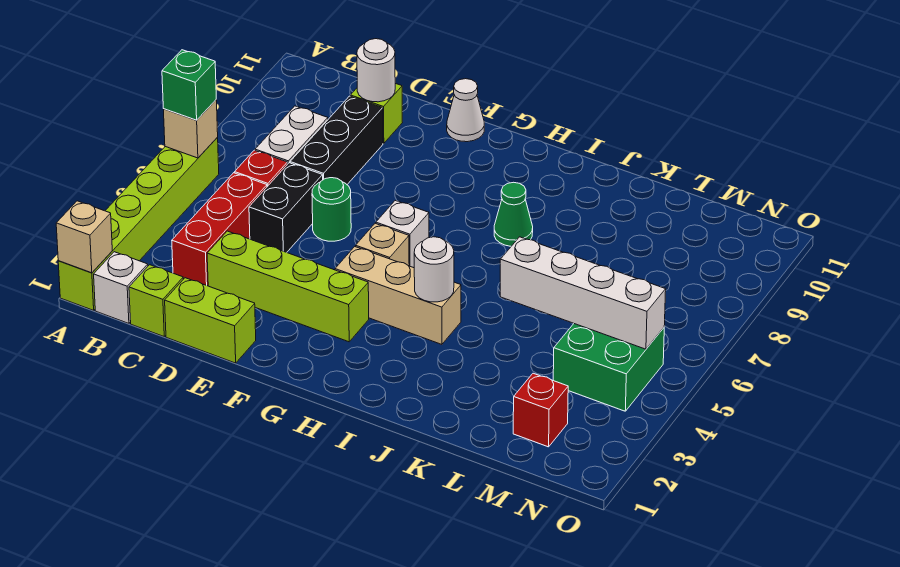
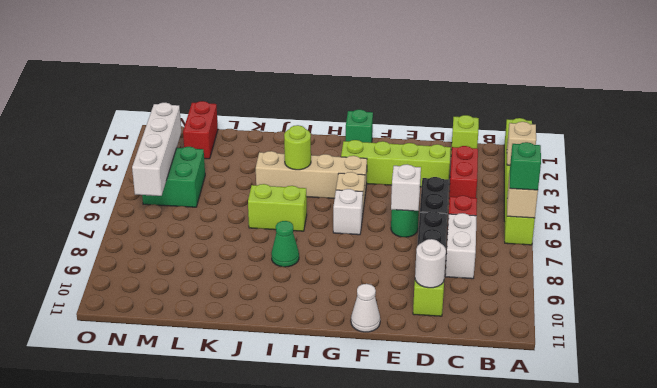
tan 1x1 brick [56,201,112,273] -> tan 1x1 brick moved to [507,122,536,165]
white 1x1 brick [94,252,148,323] -> white 1x1 brick moved to [391,164,421,211]
red 1x3 brick [172,173,267,286] -> red 1x2 brick [449,146,478,199]
lime 1x2 brick [165,278,256,363] -> lime 1x2 brick moved to [248,184,307,231]
none -> green 1x1 brick [346,110,373,143]
tan 1x3 brick [335,247,461,344] -> tan 1x4 brick [256,151,367,198]
white 1x1 round brick [414,237,454,302] -> lime 1x1 round brick [284,125,311,170]
white 1x4 brick [500,237,666,349] -> white 1x4 brick turned to [132,103,181,196]
red 1x1 brick [513,373,568,447] -> red 1x2 brick [183,101,218,159]

